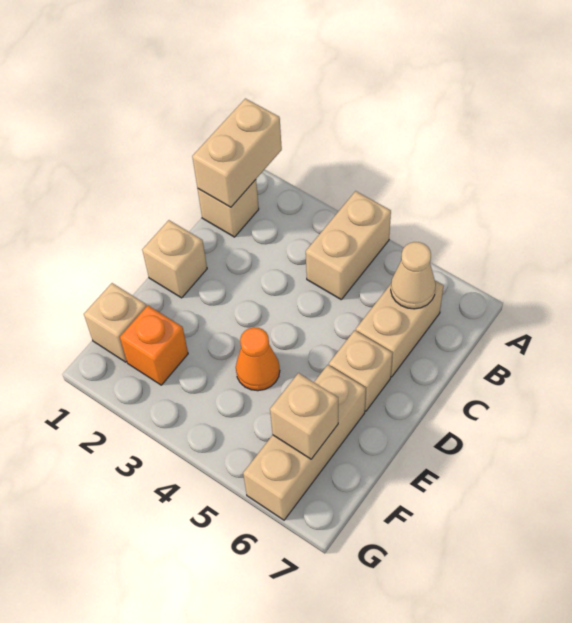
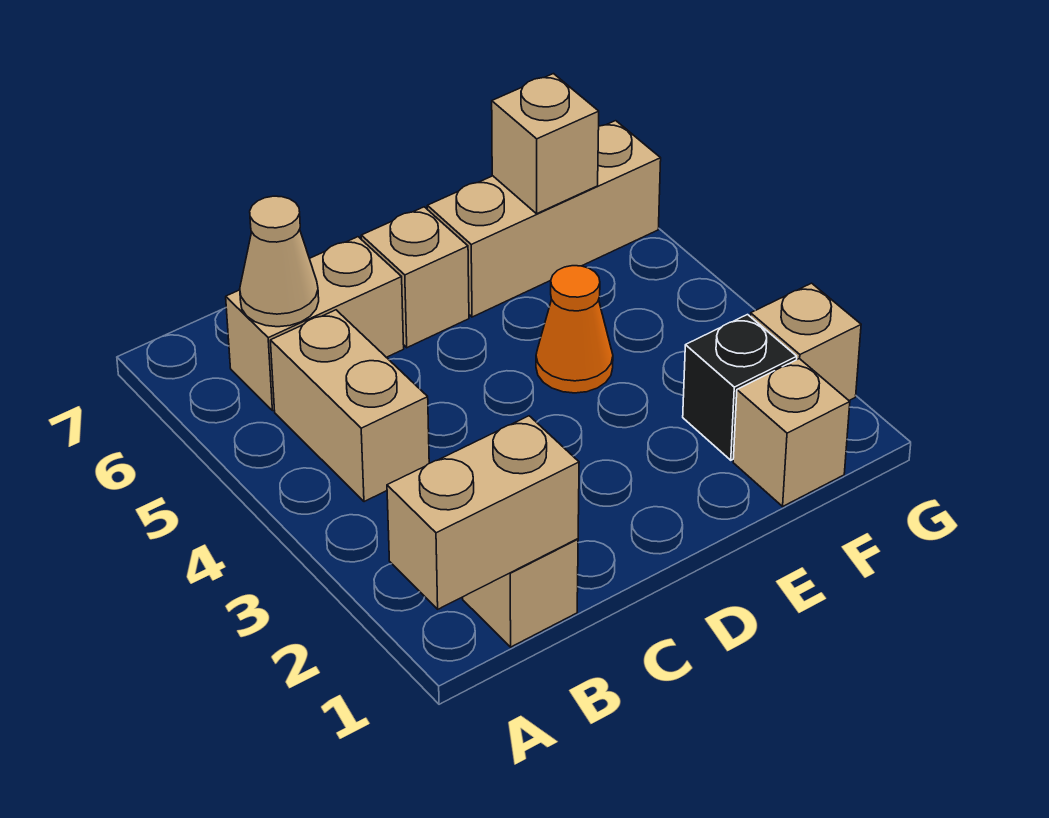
tan 1x2 brick [306,191,391,299] -> tan 1x2 brick turned to [270,310,429,502]
tan 1x1 brick [142,220,207,298] -> tan 1x1 brick moved to [750,283,861,400]
orange 1x1 brick [120,305,188,385] -> black 1x1 brick [683,315,797,460]

